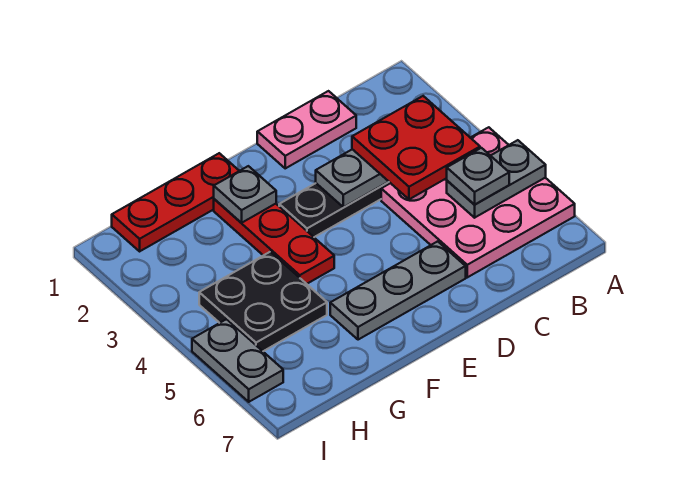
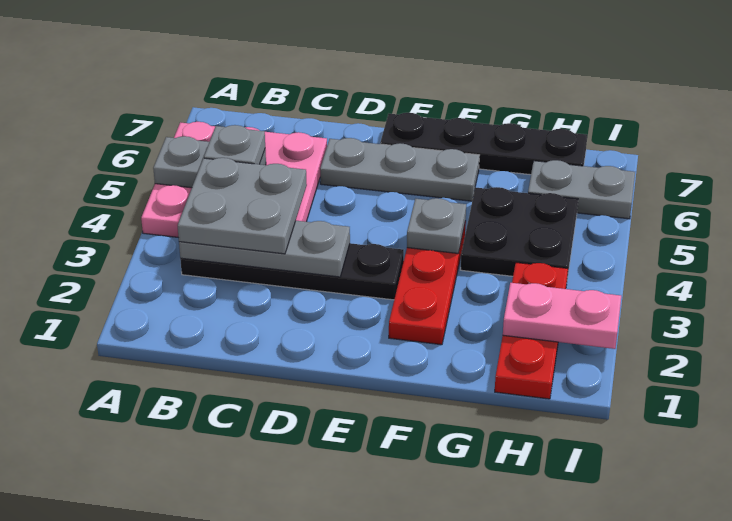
red 2x2 plate [352,96,480,199] -> grey 2x2 plate [178,158,307,254]
pink 1x2 plate [257,91,356,168] -> pink 1x2 plate moved to [503,283,621,349]
none -> black 1x4 plate [380,113,587,175]
red 1x3 plate [112,153,239,251] -> red 1x3 plate turned to [495,263,568,399]
grey 1x1 plate [214,166,276,223] -> grey 1x1 plate moved to [407,198,466,254]
grey 1x2 plate [192,319,283,402] -> grey 1x2 plate turned to [528,160,635,219]

